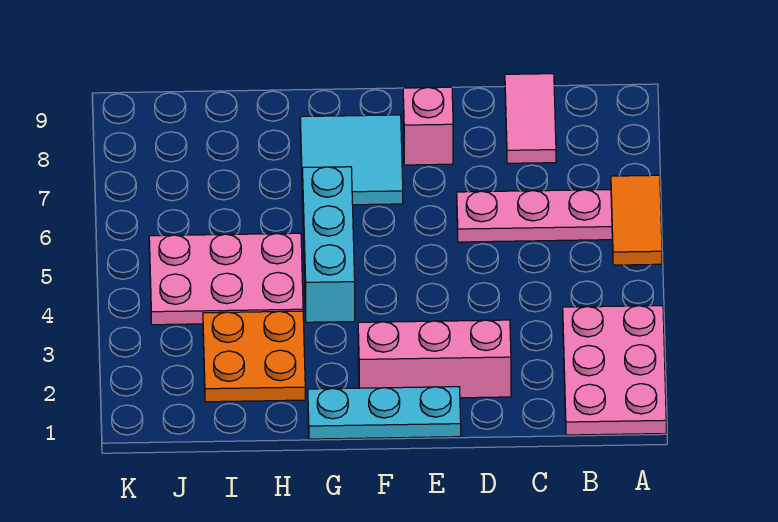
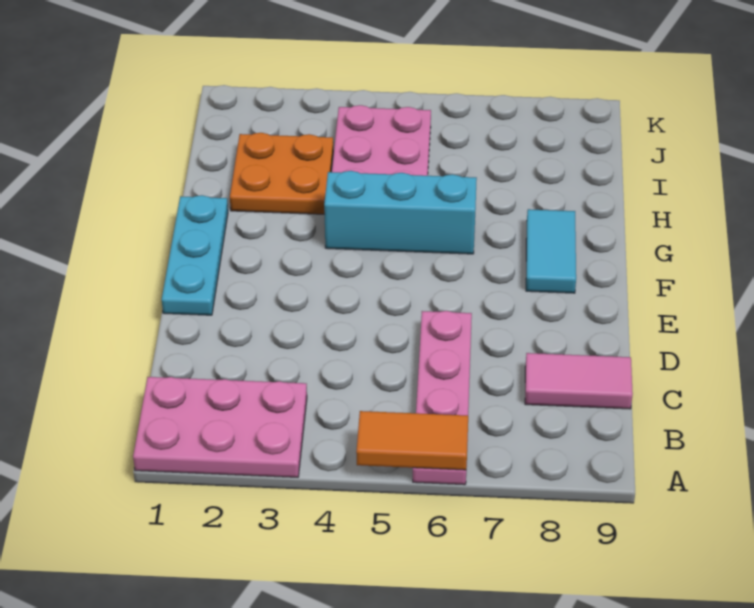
pink 1x3 brick [358,320,511,398] -> none
pink 1x1 brick [403,87,453,165] -> none
cyan 2x2 tile [300,115,403,205] -> cyan 1x2 tile [526,209,576,293]

